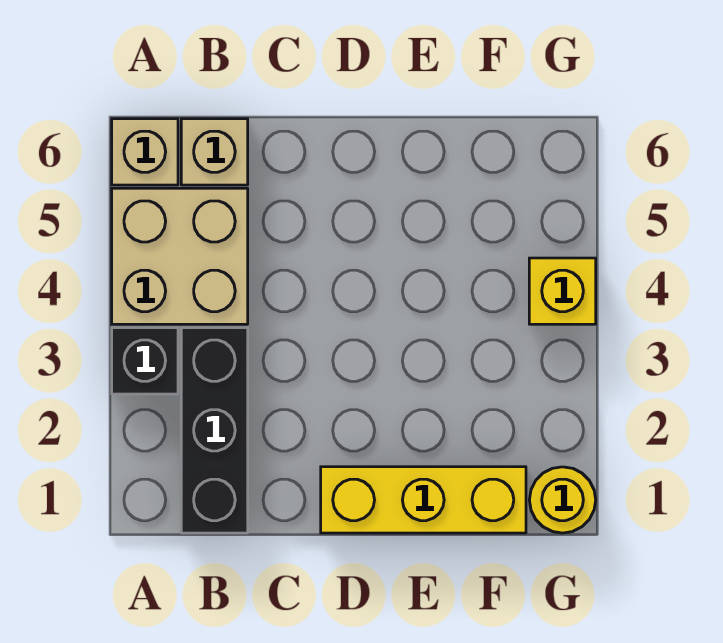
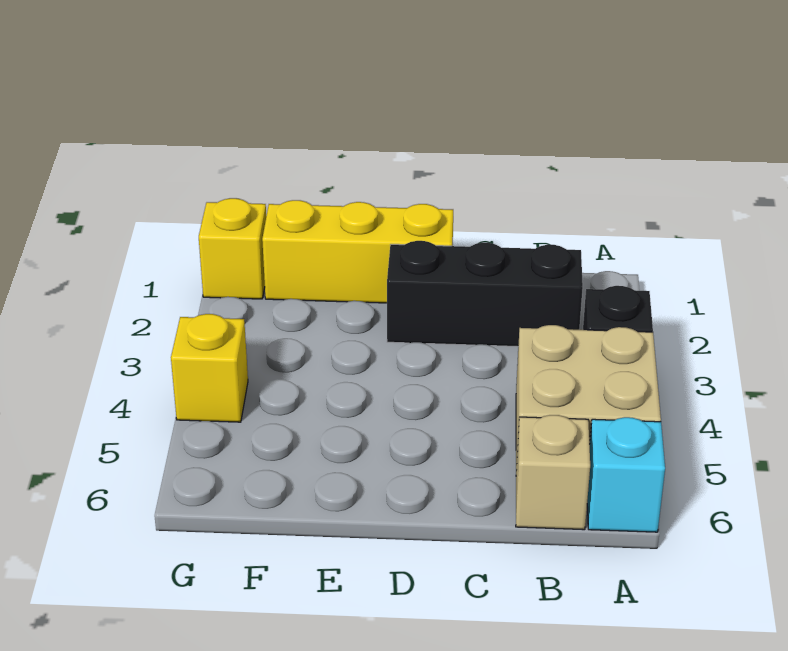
tan 1x1 brick [112,119,178,185] -> cyan 1x1 brick [587,417,665,532]
black 1x3 brick [181,328,248,533] -> black 1x3 brick turned to [387,241,583,347]
yellow 1x1 round brick [530,467,596,533] -> yellow 1x1 brick [199,198,266,299]

